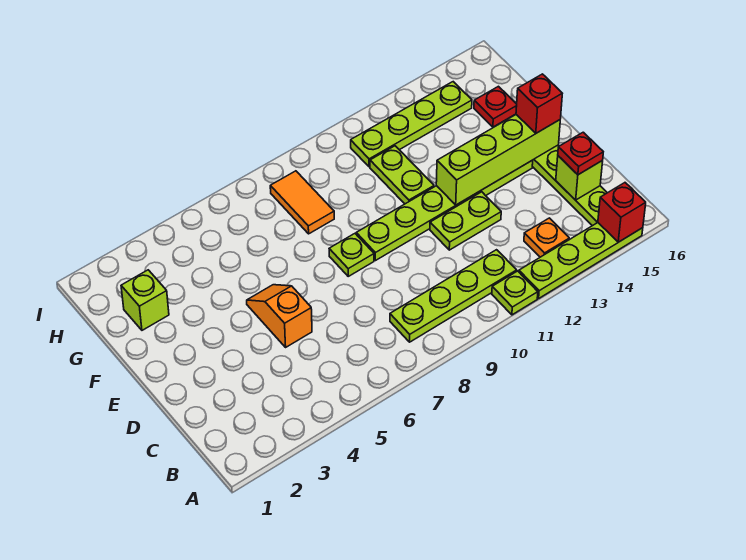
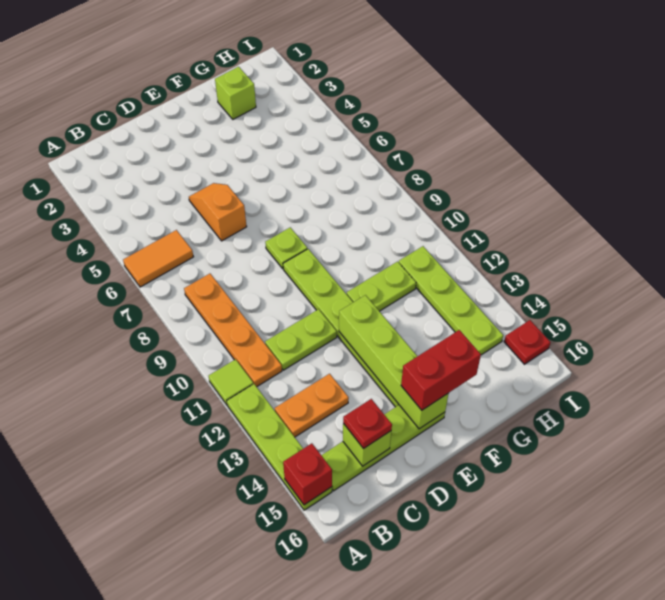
lime 1x1 plate [492,271,538,315] -> lime 1x1 tile [209,359,253,405]
lime 1x4 plate [390,250,517,342] -> orange 1x4 plate [184,274,282,387]
orange 1x1 plate [524,218,569,257] -> orange 1x2 plate [275,374,349,437]
orange 1x2 slope [247,285,312,347] -> orange 1x2 slope turned to [189,183,247,241]
lime 1x2 plate [430,192,501,250] -> lime 1x2 plate turned to [265,309,337,370]
red 1x1 brick [516,74,562,133] -> red 1x2 brick [401,330,481,410]
orange 1x2 tile [270,171,334,234] -> orange 1x2 tile moved to [123,230,193,287]
red 1x1 plate [474,86,517,127] -> red 1x1 plate moved to [504,320,550,364]

